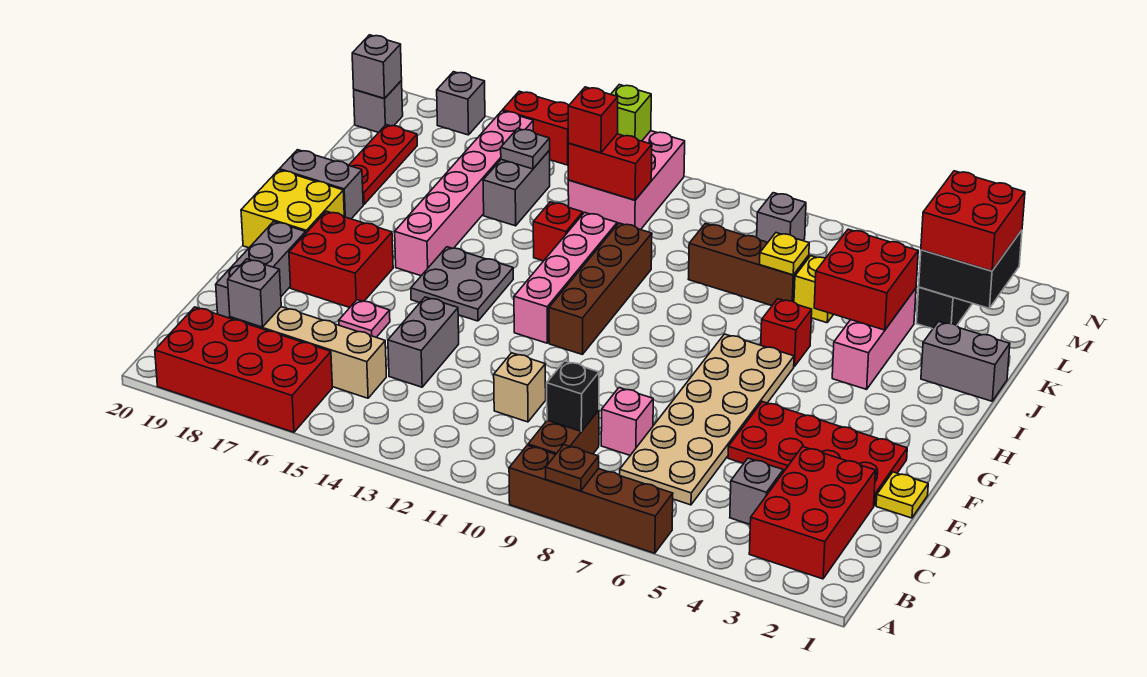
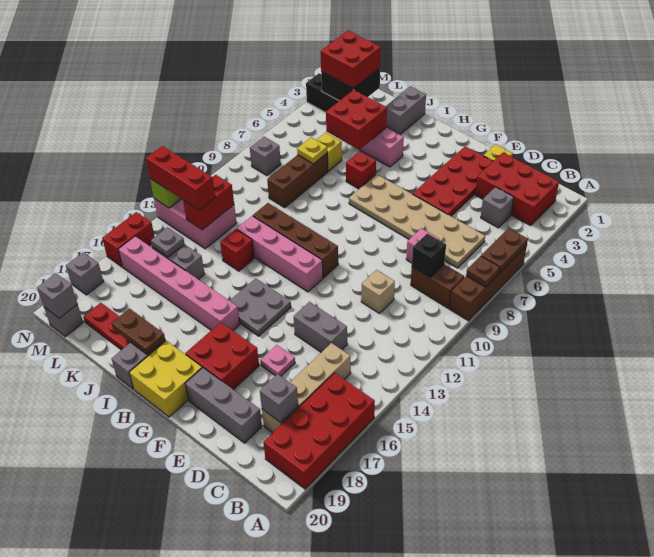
none -> brown 1x2 plate [481,228,528,273]
none -> brown 1x2 plate [112,309,165,355]
red 1x1 brick [568,87,618,153] -> red 1x3 brick [146,146,215,210]

